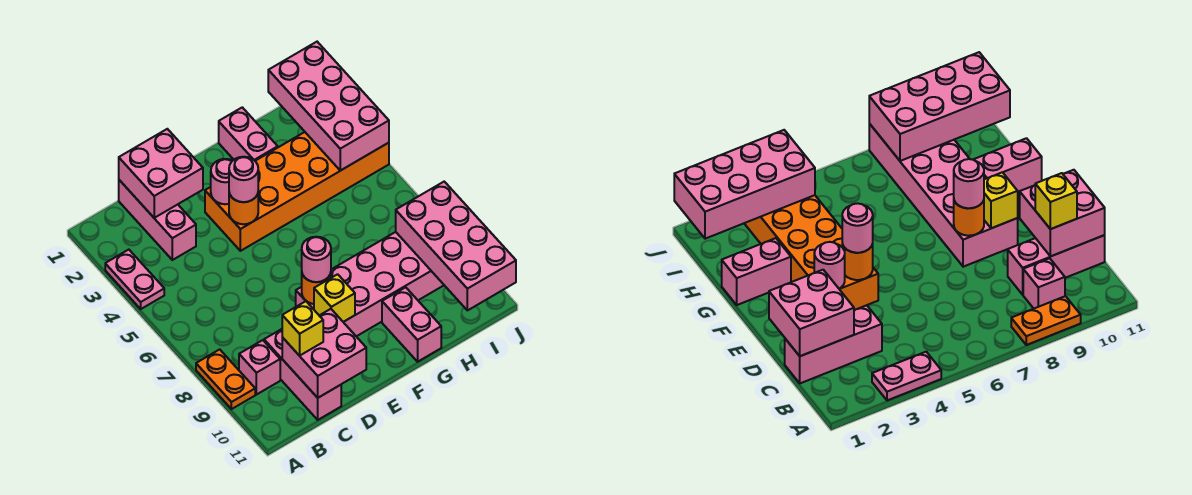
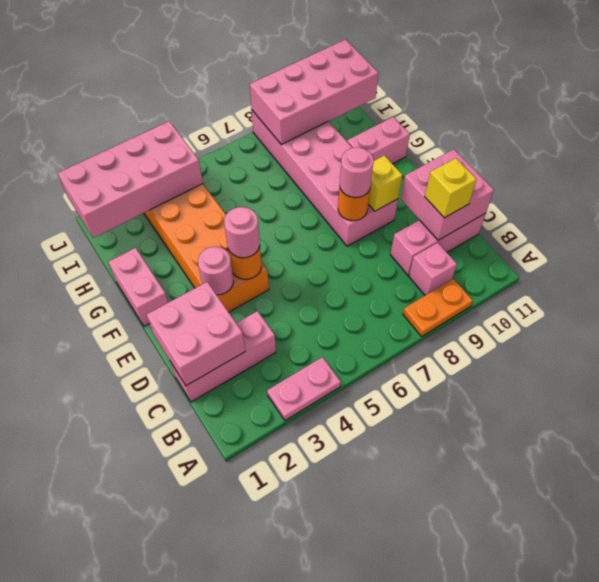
pink 1x2 brick [219,107,278,161] -> pink 1x2 brick turned to [108,248,168,326]

